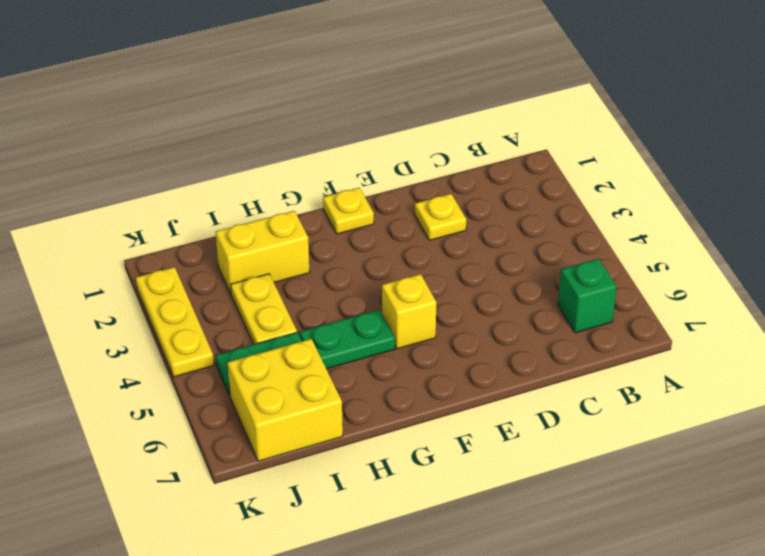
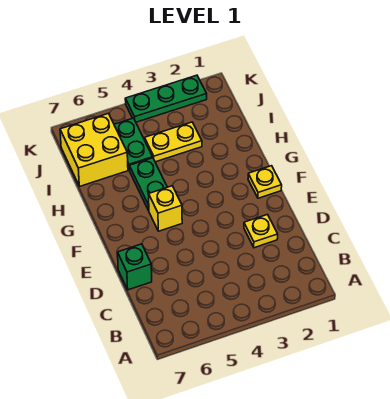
green 1x1 brick [558,259,617,333] -> green 1x1 brick moved to [117,244,152,290]
yellow 1x2 brick [216,211,309,293] -> none
yellow 1x3 plate [136,267,214,377] -> green 1x3 plate [125,75,207,122]

